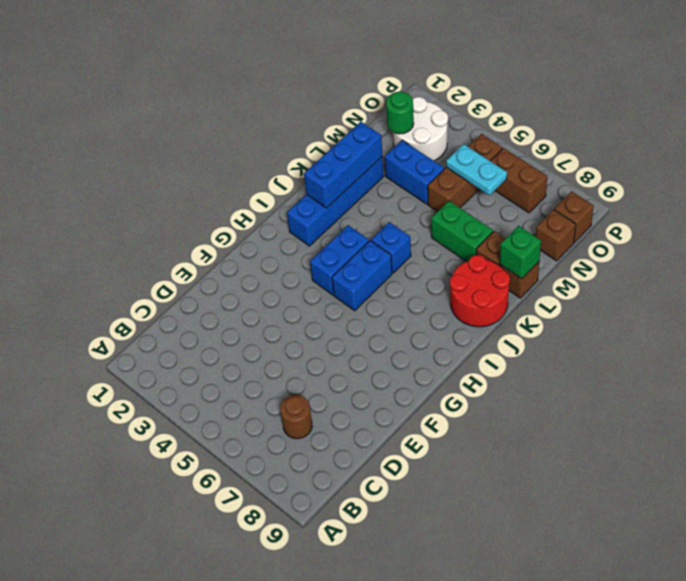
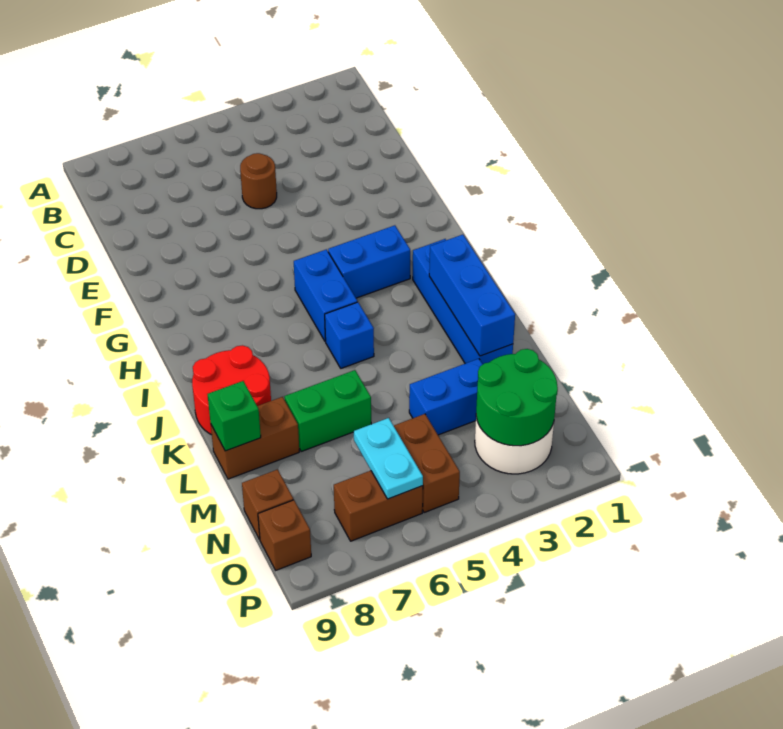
brown 1x1 round brick [280,395,312,439] -> brown 1x1 round brick moved to [240,153,277,209]
blue 1x2 brick [310,225,369,295] -> blue 1x2 brick turned to [328,225,410,298]
brown 1x3 brick [428,134,502,212] -> brown 1x2 brick [394,414,460,513]
green 1x1 round brick [386,92,414,134] -> green 2x2 round brick [476,349,558,446]
cyan 1x2 plate [446,144,507,195] -> cyan 1x2 plate turned to [354,418,423,499]

